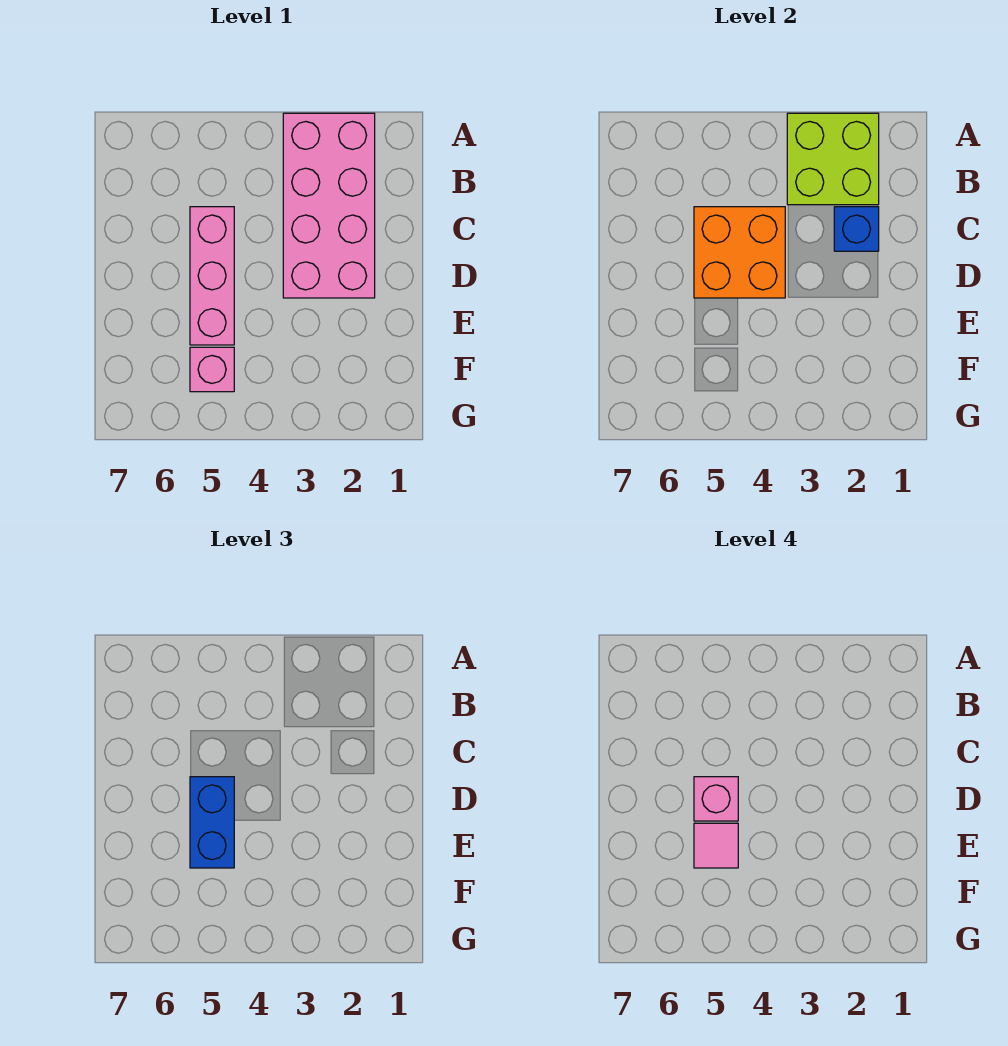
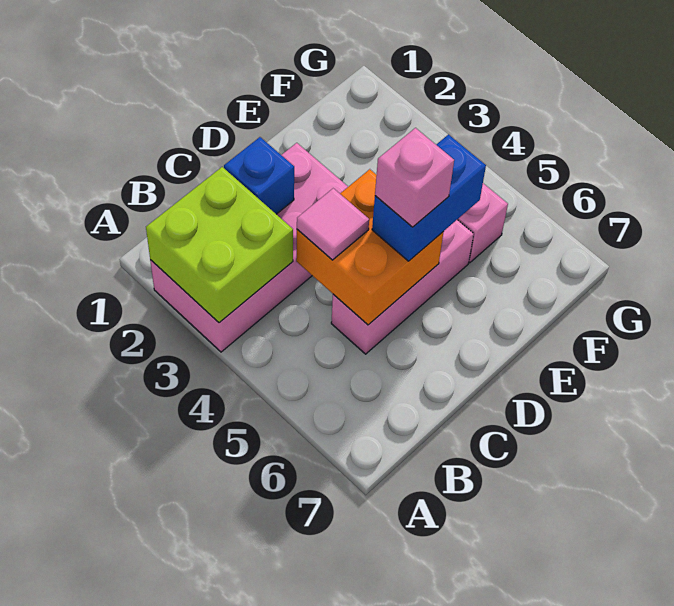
pink 1x1 tile [694,823,738,868] -> pink 1x1 tile moved to [297,188,369,260]

